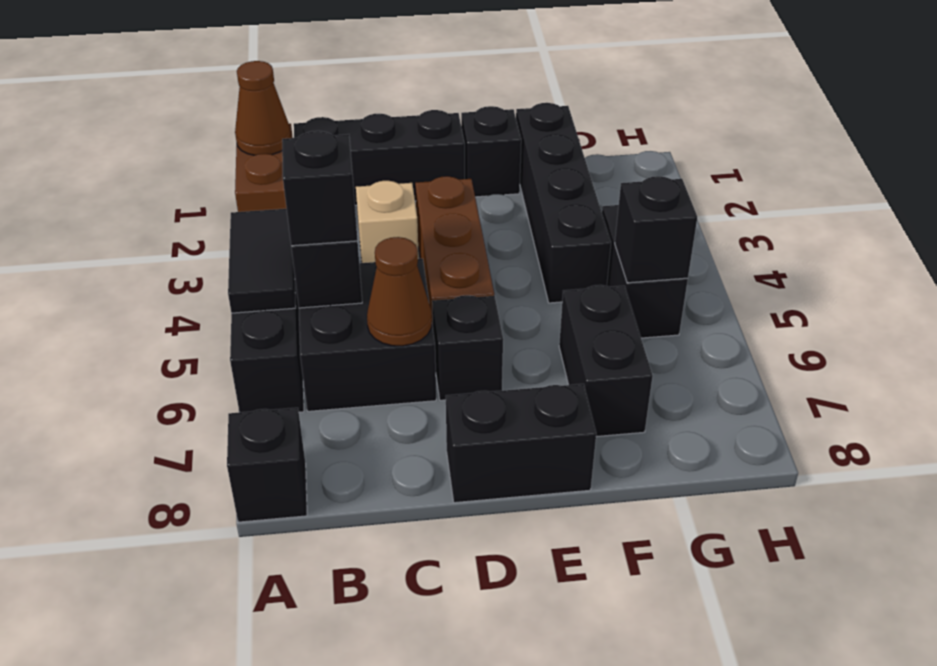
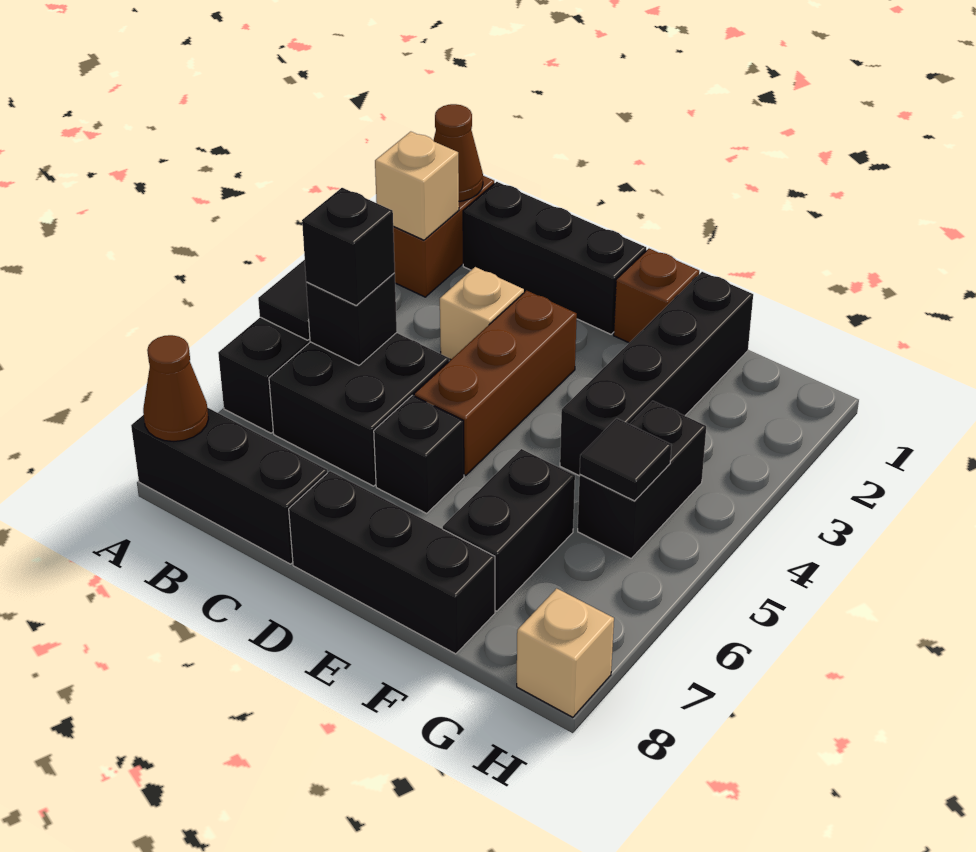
none -> tan 1x1 brick [375,132,459,240]
black 1x1 brick [227,408,307,522] -> black 1x3 brick [131,408,327,564]
brown 1x1 cone [367,237,432,346] -> brown 1x1 cone moved to [143,335,208,442]
black 1x2 brick [446,384,596,503] -> black 1x3 brick [289,471,495,654]
black 1x1 brick [461,106,521,197] -> brown 1x1 brick [614,249,699,343]
black 1x1 brick [615,176,697,283] -> black 1x1 tile [580,418,672,501]
none -> tan 1x1 brick [517,588,614,717]

